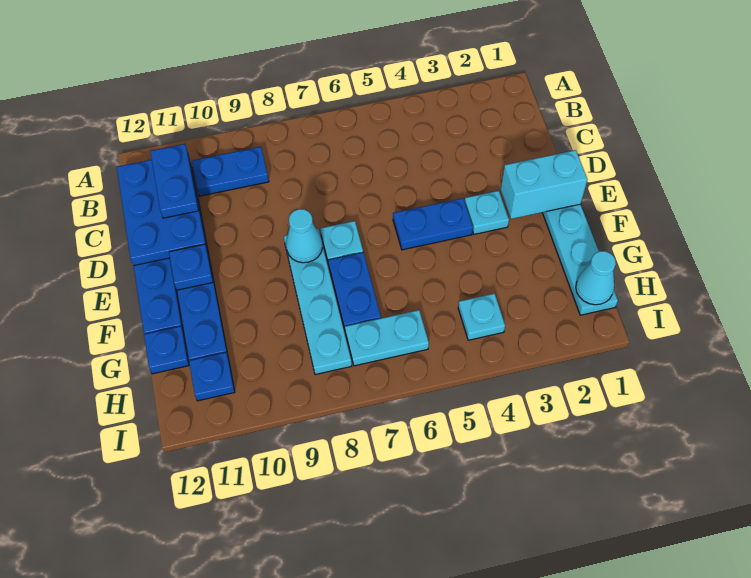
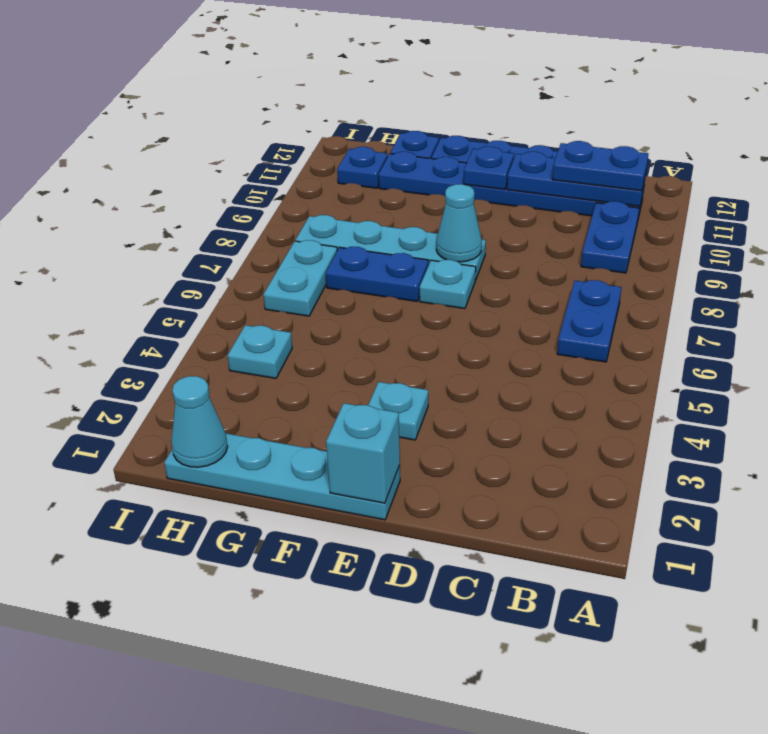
blue 2x3 plate [117,156,206,266] -> blue 1x3 plate [507,152,646,206]
cyan 1x2 brick [501,150,588,219] -> cyan 1x1 brick [326,403,400,503]
blue 1x2 plate [393,198,473,250] -> blue 1x2 plate moved to [557,280,622,362]

